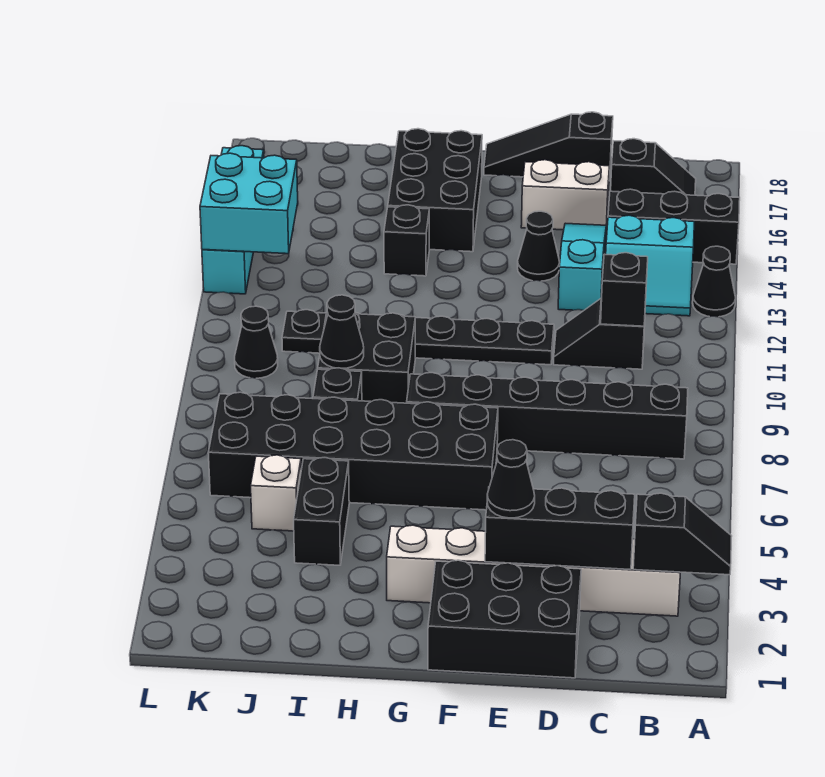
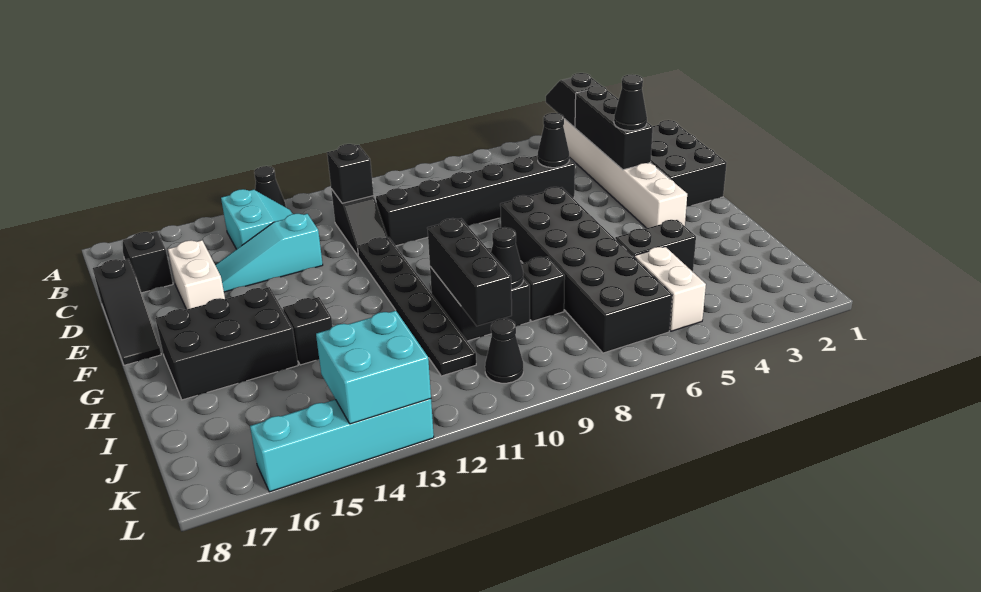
black 1x3 brick [608,189,740,264] -> black 1x3 brick moved to [427,218,512,326]
black 1x6 brick [407,373,688,459] -> black 1x6 brick turned to [376,155,575,246]
black 1x1 cone [518,211,560,281] -> black 1x1 cone moved to [538,113,569,168]
white 1x1 brick [251,455,301,531] -> white 1x2 brick [634,247,706,331]

